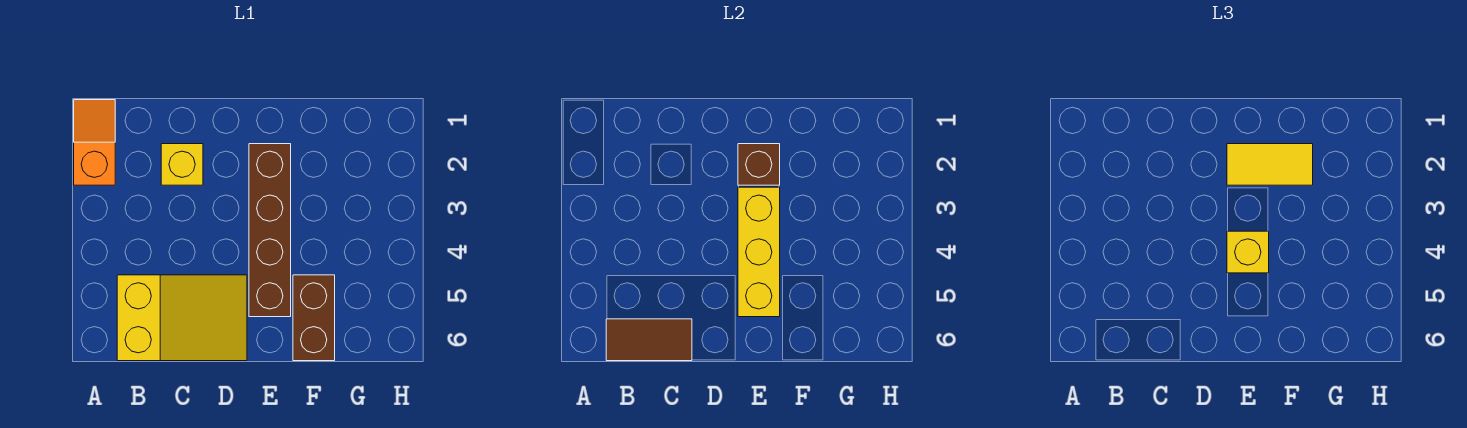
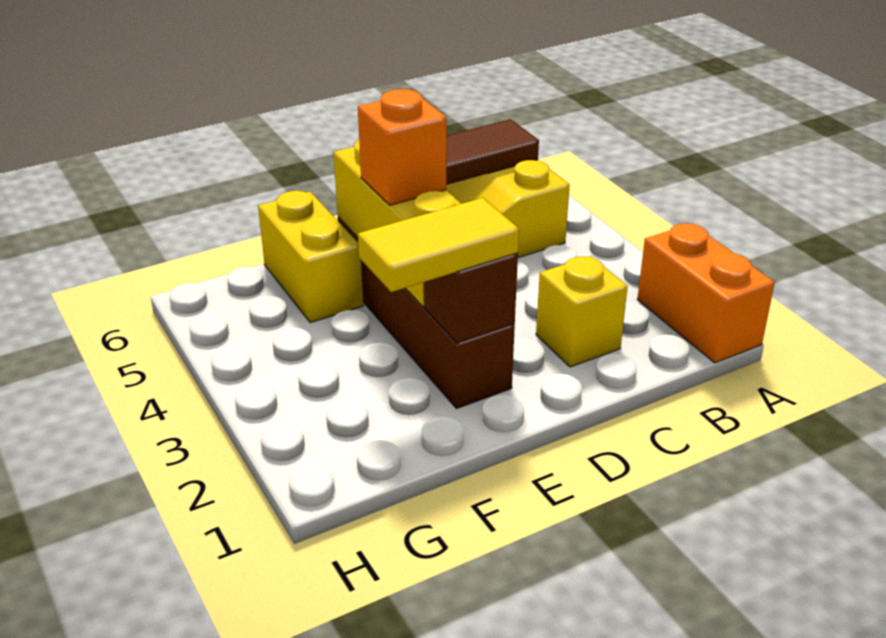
orange 1x2 slope [74,100,115,185] -> orange 1x2 brick [637,223,775,363]
yellow 1x1 brick [1227,231,1269,273] -> orange 1x1 brick [358,89,447,205]
brown 1x2 brick [293,275,335,361] -> yellow 1x2 brick [258,191,363,323]

